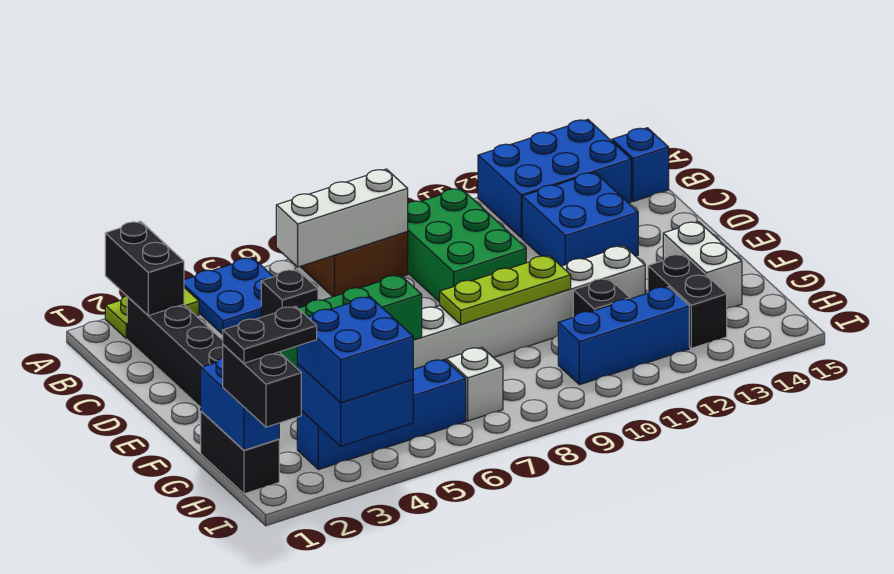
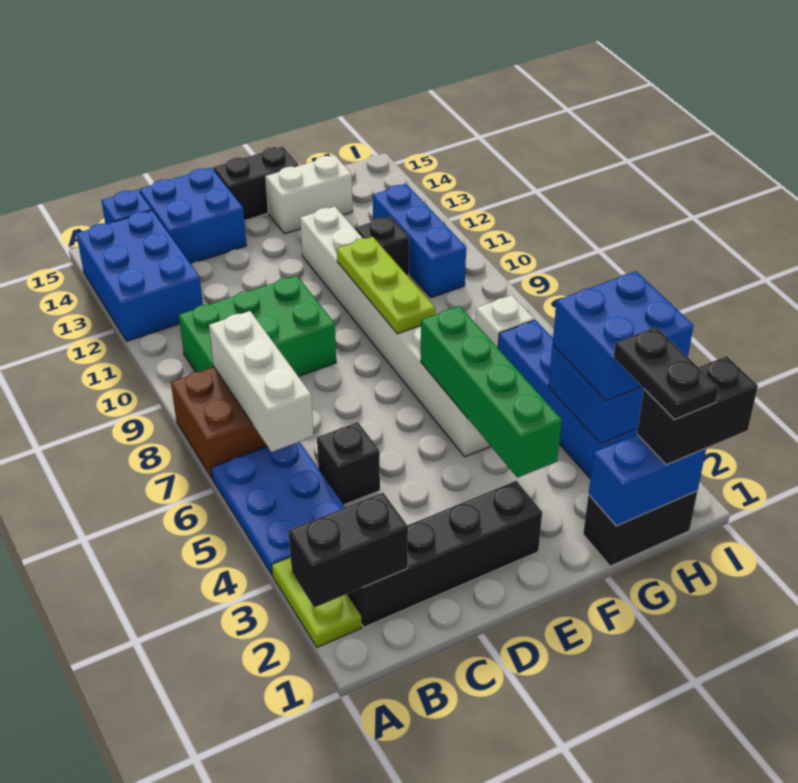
blue 2x2 plate [184,258,273,335] -> blue 2x3 plate [211,442,345,575]
blue 2x2 brick [522,172,638,266] -> blue 2x2 brick moved to [140,168,247,264]
black 1x2 brick [648,254,727,348] -> black 1x2 brick moved to [213,147,299,221]

